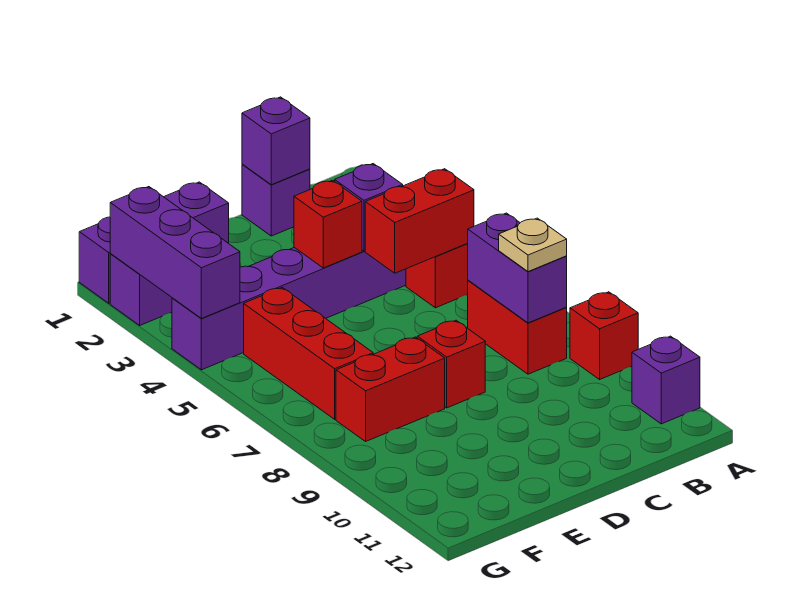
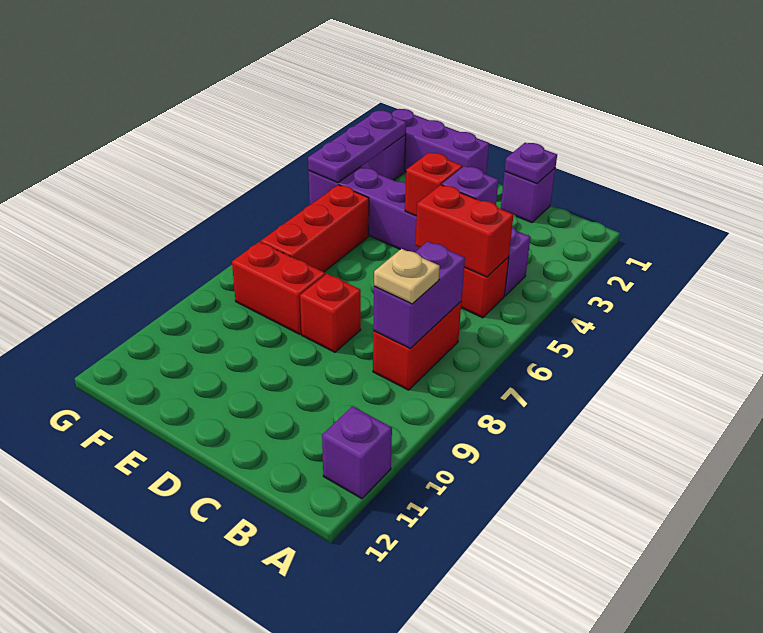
red 1x1 brick [570,292,638,379] -> none
purple 1x1 brick [242,97,310,185] -> purple 1x1 plate [505,143,557,183]
purple 1x3 brick [110,187,240,318] -> purple 1x3 plate [308,111,406,183]

